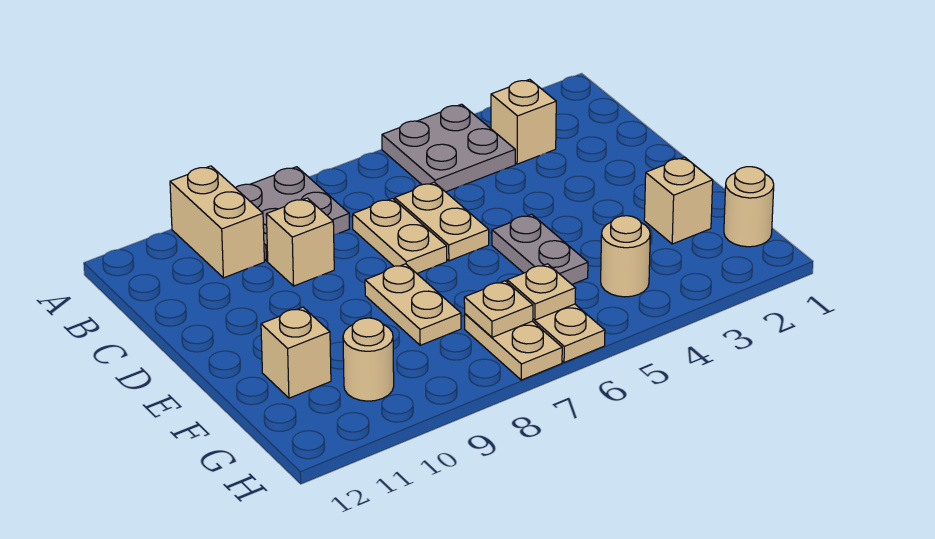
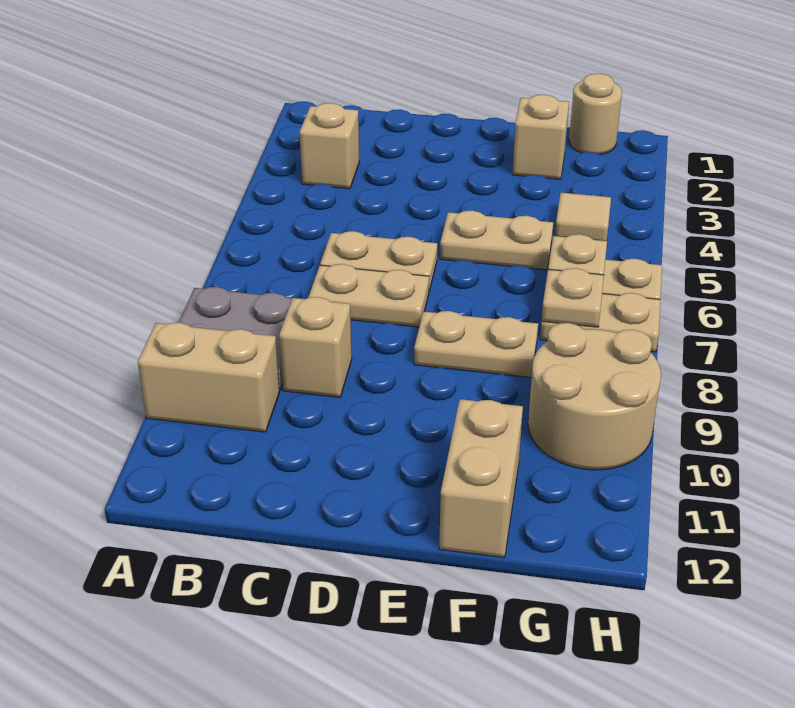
grey 2x2 plate [382,104,515,192] -> none
grey 1x2 plate [492,214,588,284] -> tan 1x2 plate [440,210,553,270]
tan 1x1 brick [261,307,331,398] -> tan 1x2 brick [439,399,523,558]
tan 1x1 round brick [601,216,650,297] -> tan 1x1 tile [555,193,611,241]
tan 1x1 round brick [343,318,394,401] -> tan 2x2 round brick [528,323,661,470]

